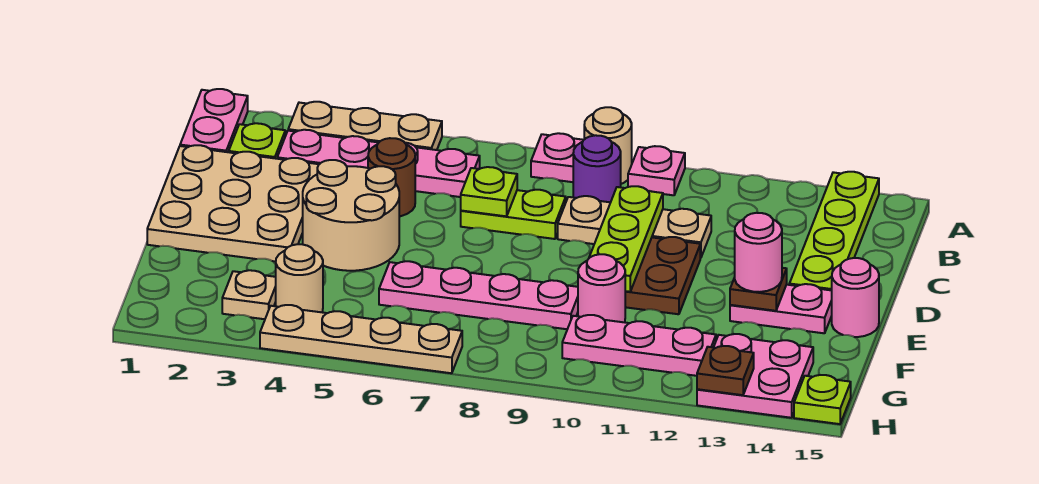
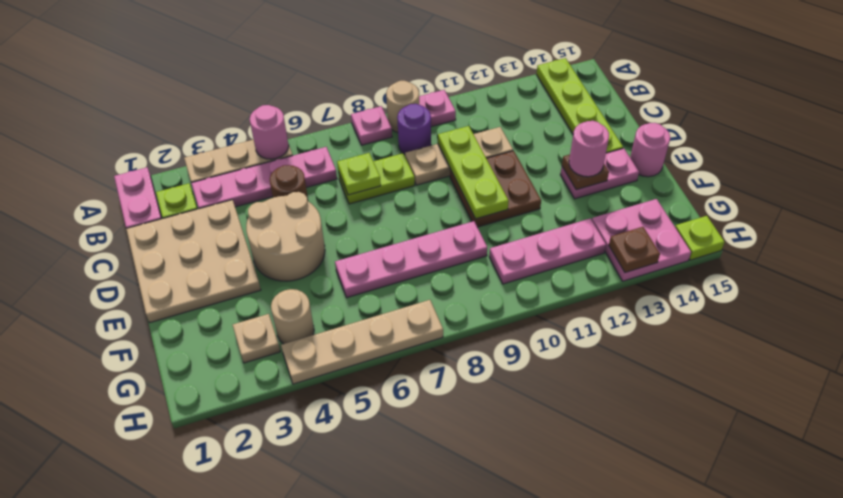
pink 1x1 round brick [578,254,625,322] -> pink 1x1 round brick moved to [250,105,289,159]

